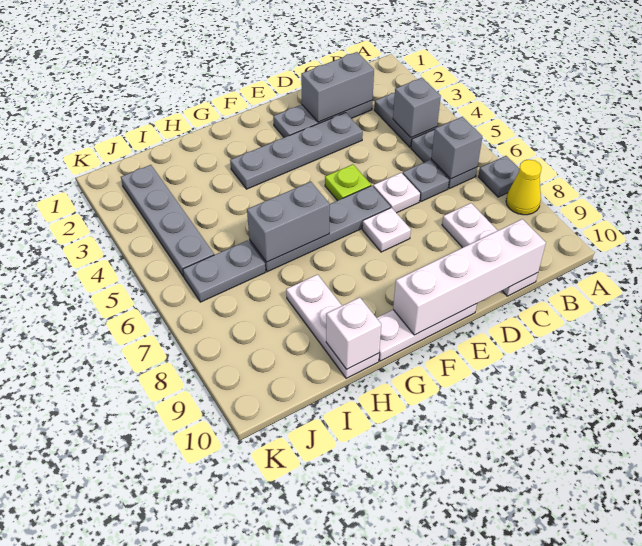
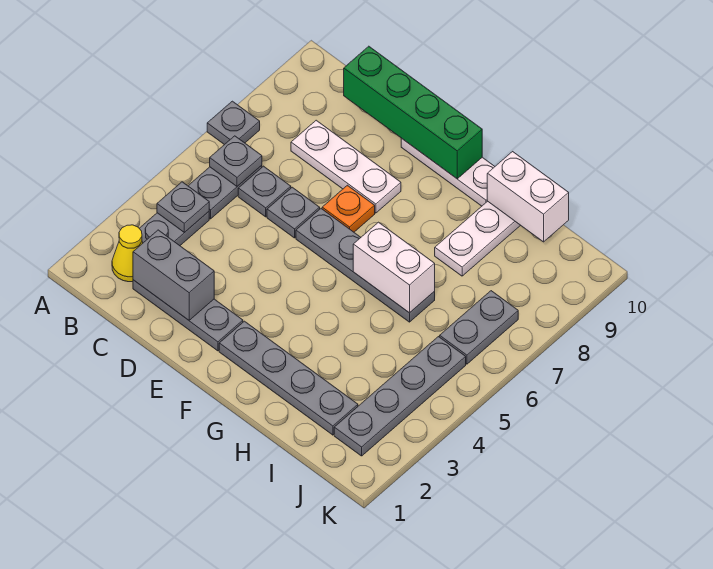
yellow 1x1 cone [506,160,542,215] -> yellow 1x1 cone moved to [112,225,143,282]
grey 1x1 brick [393,78,441,138] -> grey 1x1 plate [157,182,209,233]
grey 1x1 brick [431,117,482,179] -> grey 1x1 plate [210,136,262,186]
white 1x3 plate [442,203,538,296] -> white 1x3 plate turned to [291,120,401,213]
white 1x4 brick [393,219,546,335] -> green 1x4 brick [344,46,482,179]
grey 1x4 plate [230,113,363,189] -> grey 1x4 plate moved to [219,321,358,435]
white 1x1 plate [373,173,420,213] -> grey 1x1 plate [267,187,320,238]
lime 1x1 plate [325,164,371,201] -> none
white 1x1 plate [362,208,411,252] -> orange 1x1 plate [322,185,375,232]
grey 1x2 brick [247,182,330,262] -> white 1x2 brick [353,222,435,313]
white 1x1 brick [326,297,381,369] -> white 1x2 brick [487,152,569,242]
grey 1x2 plate [183,240,265,302] -> grey 1x2 plate turned to [440,291,518,364]

